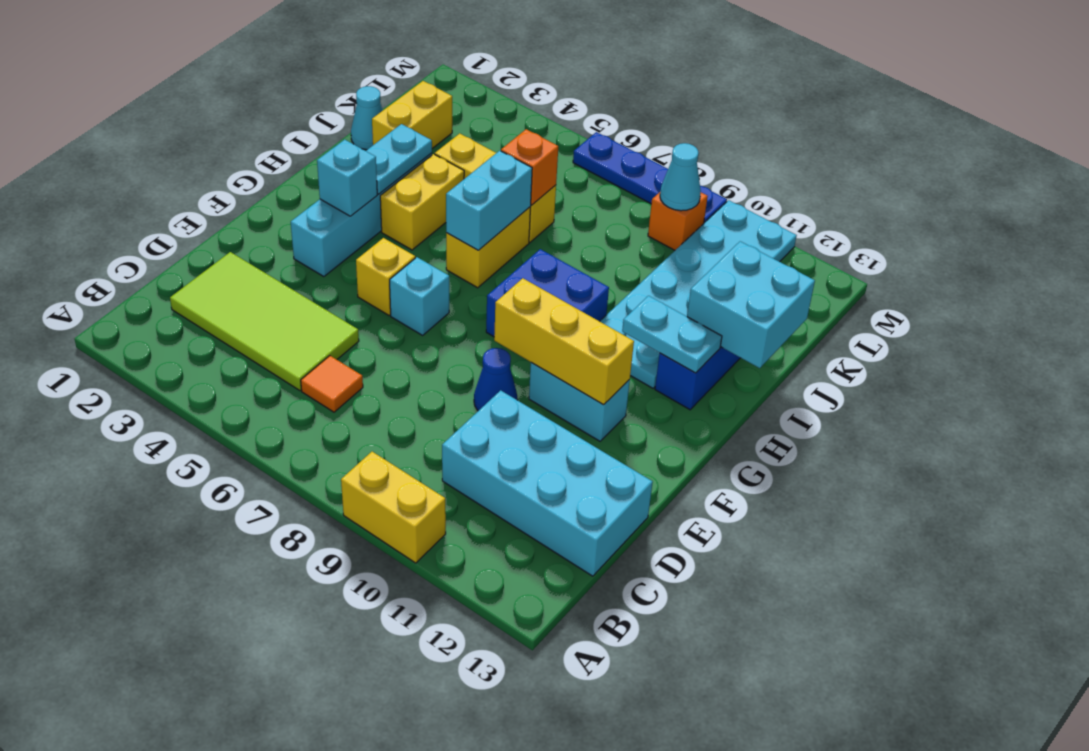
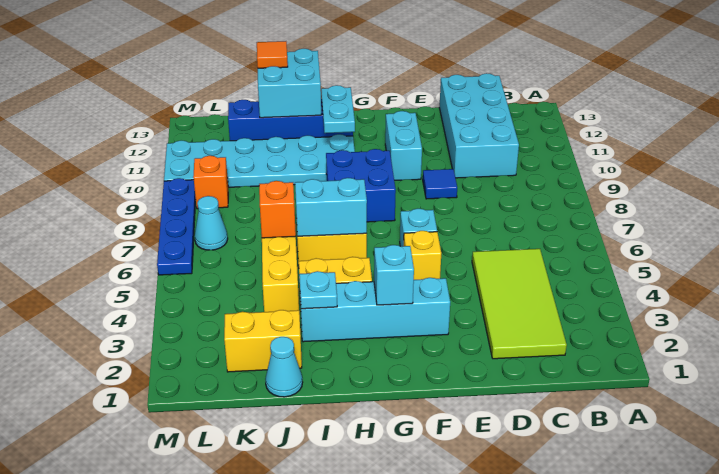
yellow 1x2 brick [341,452,446,563] -> none
orange 1x1 tile [301,356,363,412] -> orange 1x1 tile moved to [257,41,288,68]
blue 1x1 cone [474,348,517,411] -> blue 1x1 tile [423,169,457,199]
yellow 1x3 brick [494,278,634,405] -> none
cyan 1x2 plate [366,124,432,194] -> cyan 1x1 plate [299,271,337,309]
cyan 1x1 cone [660,143,701,211] -> cyan 1x1 cone moved to [195,196,228,250]

